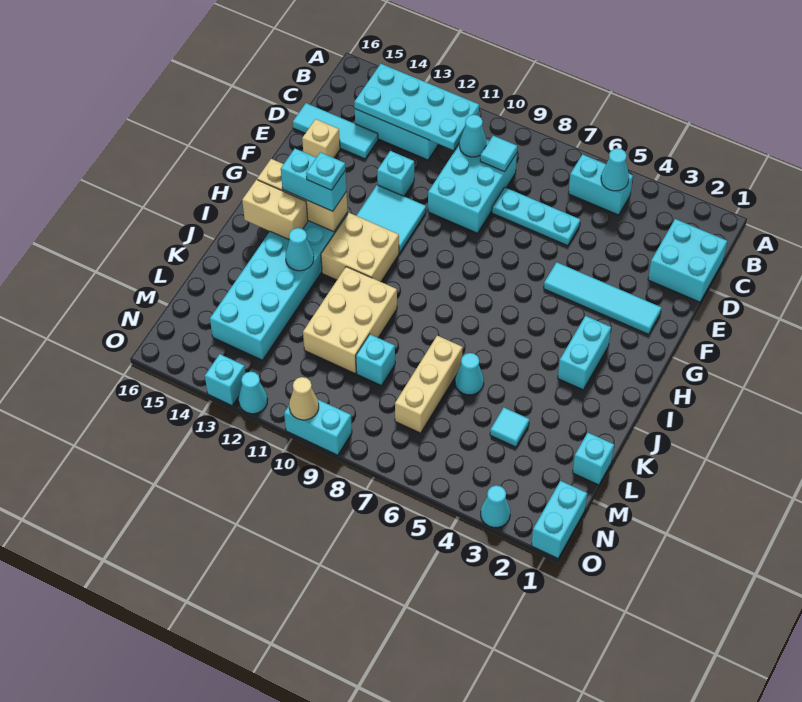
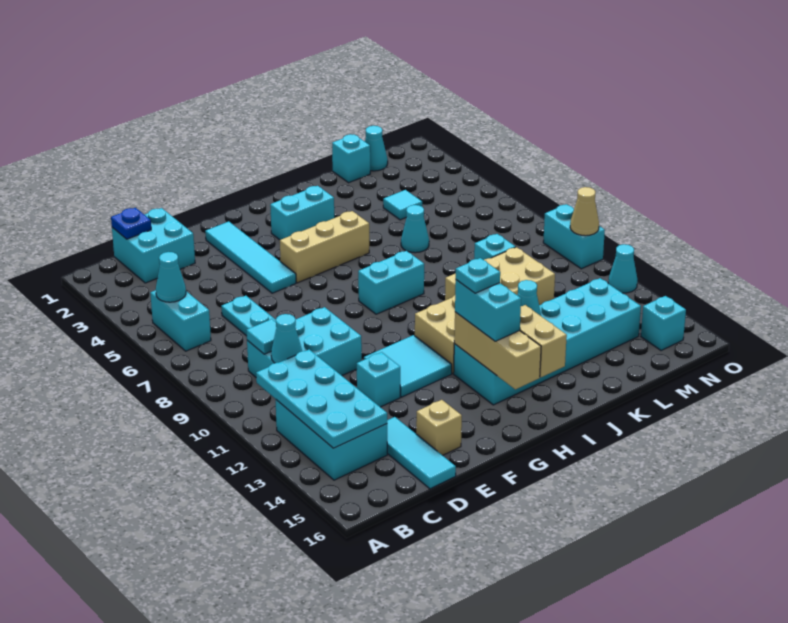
none -> blue 1x1 plate [111,208,151,239]
tan 1x3 brick [395,336,463,433] -> tan 1x3 brick moved to [280,211,369,283]
cyan 1x2 brick [531,481,587,558] -> cyan 1x2 brick moved to [358,251,424,314]
cyan 1x1 cone [481,485,510,527] -> cyan 1x1 cone moved to [365,126,388,171]
cyan 1x1 brick [205,354,245,405] -> cyan 1x1 brick moved to [641,296,686,351]

